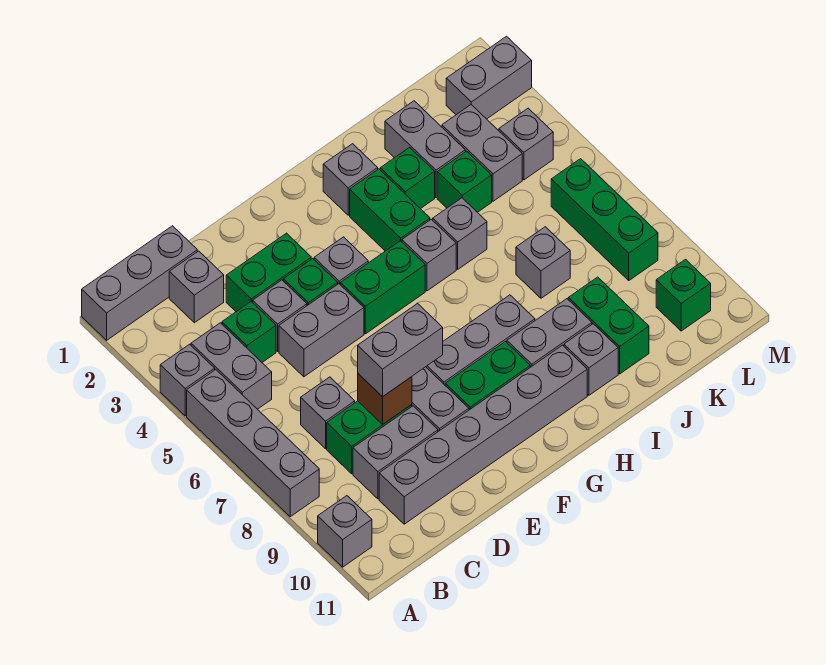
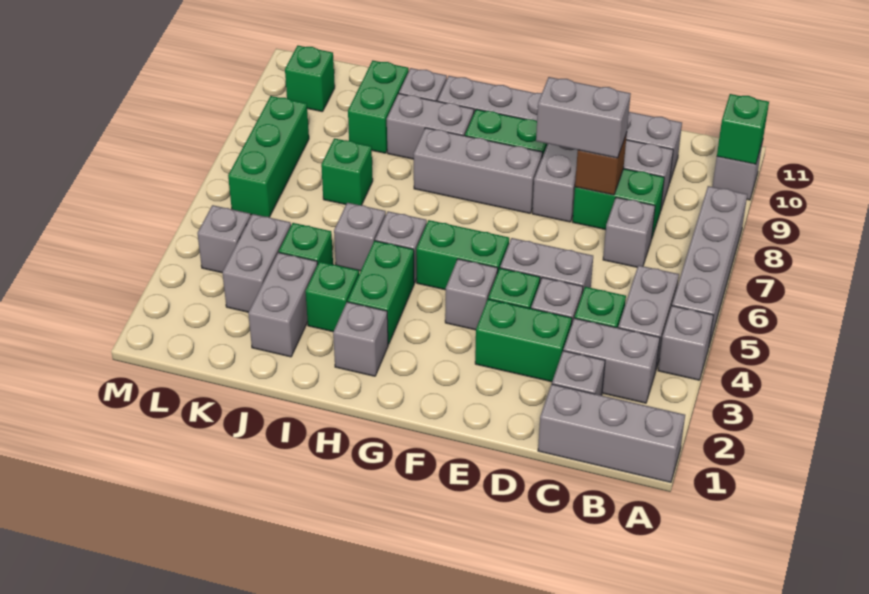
none -> green 1x1 brick [717,94,769,164]
grey 1x1 brick [516,227,570,298] -> green 1x1 brick [321,138,373,205]
grey 1x2 brick [446,36,532,119] -> grey 1x2 brick moved to [563,318,660,403]

